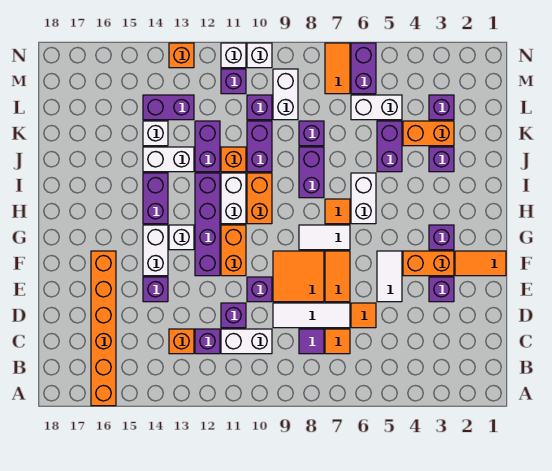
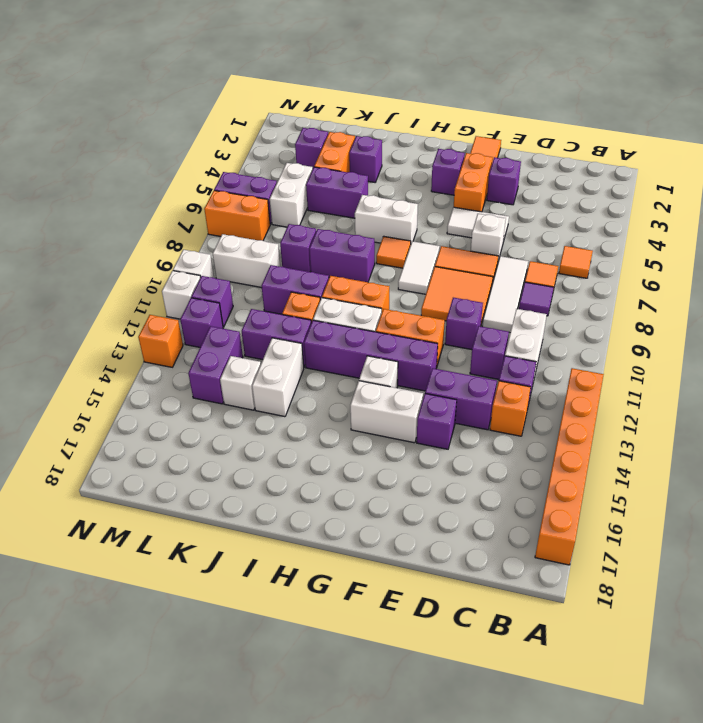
orange 1x6 brick [91,251,116,406] -> orange 1x6 brick turned to [535,368,604,565]
orange 1x1 tile [351,303,376,328] -> orange 1x1 tile moved to [559,246,593,278]
none -> white 1x1 brick [471,214,506,261]
purple 1x2 brick [143,173,168,224] -> purple 1x2 brick moved to [425,368,497,430]
purple 1x1 brick [247,95,272,120] -> purple 1x1 brick moved to [180,298,223,347]
orange 1x2 tile [325,43,350,94] -> orange 1x2 brick [204,191,270,240]

